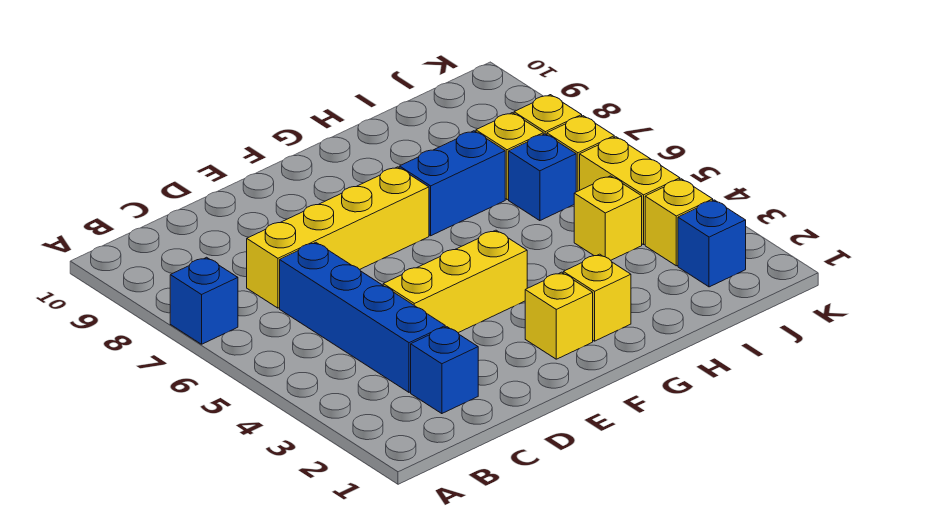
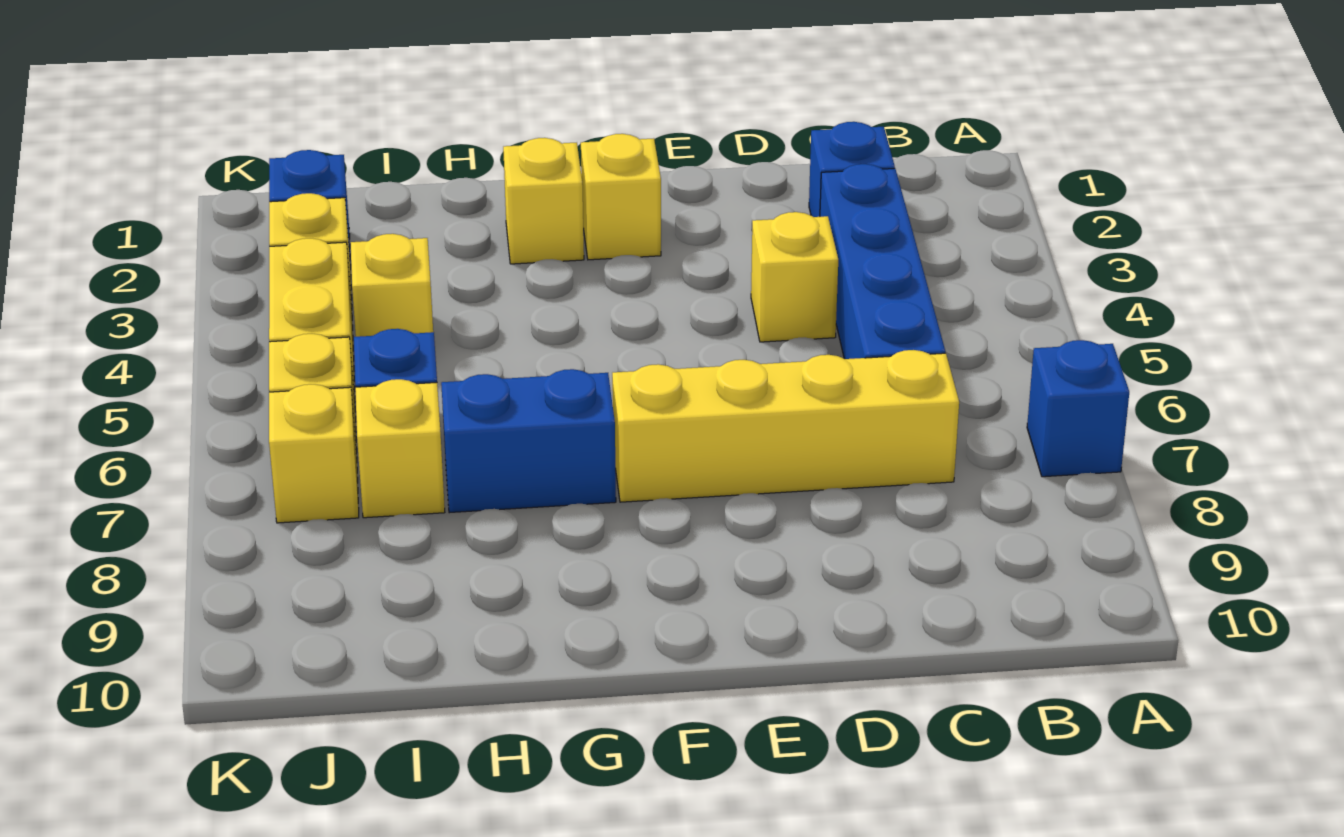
yellow 1x3 brick [383,230,527,333] -> yellow 1x1 brick [751,212,838,342]

